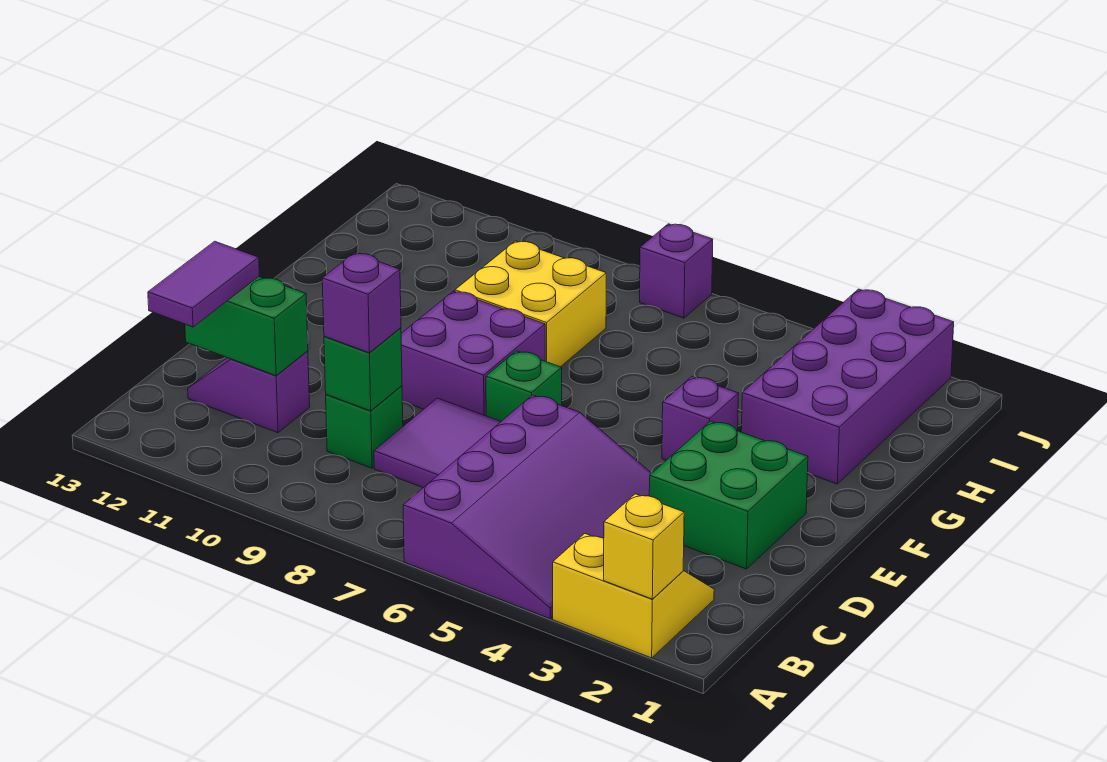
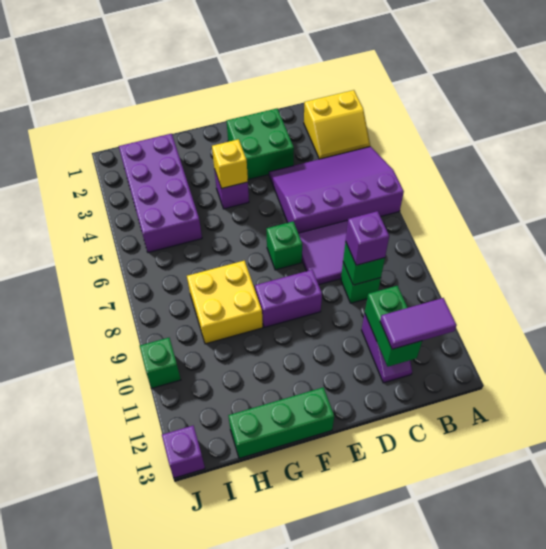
yellow 2x2 slope [553,534,714,658] -> yellow 2x2 slope turned to [304,90,370,159]
yellow 1x1 brick [604,494,684,599] -> yellow 1x1 brick moved to [212,139,248,189]
purple 2x2 brick [401,291,545,416] -> purple 1x2 brick [255,270,322,327]
none -> green 1x3 brick [228,387,334,458]
purple 2x4 brick [741,289,954,484] -> purple 2x4 brick turned to [119,134,202,252]
purple 1x1 brick [640,224,713,318] -> purple 1x1 brick moved to [162,426,205,478]
none -> green 1x1 brick [140,338,181,388]

